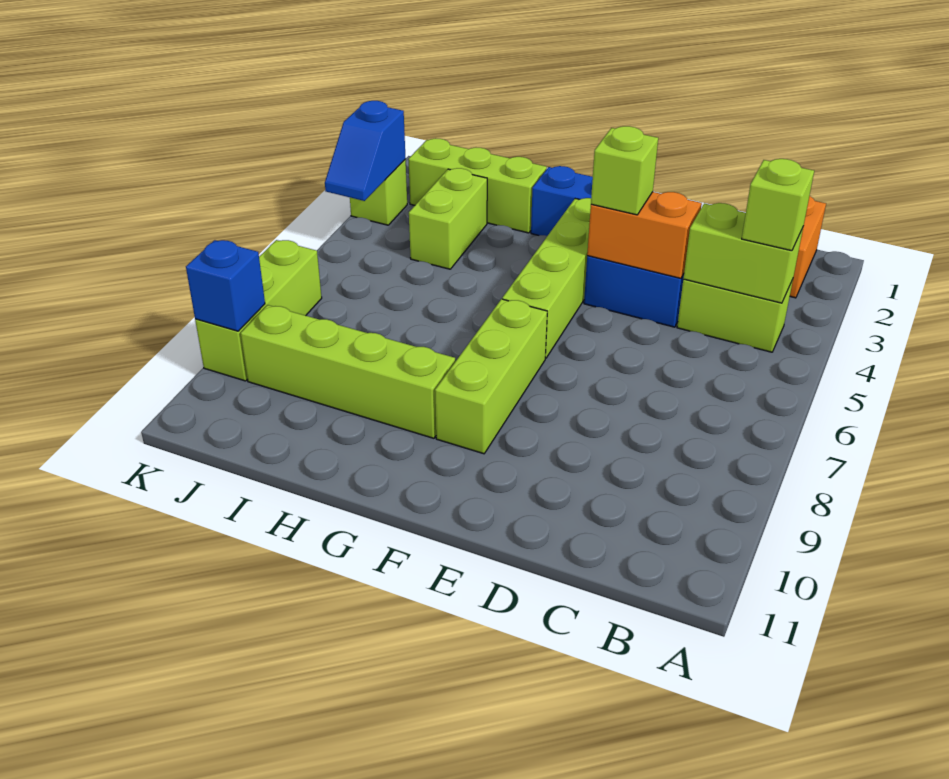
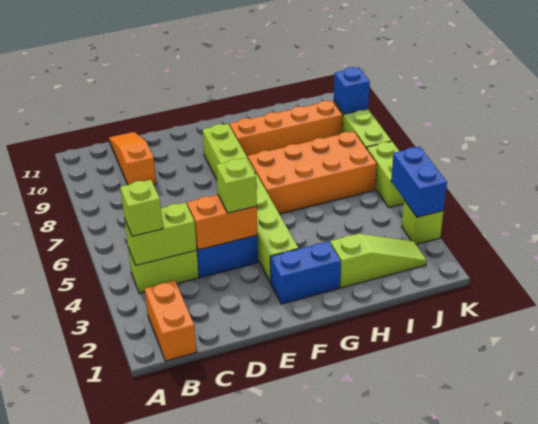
none -> orange 1x3 slope [109,132,156,185]
none -> orange 2x4 brick [248,131,377,214]
lime 1x4 brick [241,305,455,438] -> orange 1x4 brick [229,101,343,158]
lime 1x3 brick [408,138,547,233] -> lime 1x3 slope [330,234,427,288]
lime 1x2 brick [409,168,487,269] -> lime 1x2 brick moved to [367,141,404,207]
blue 1x2 slope [325,101,406,201] -> blue 1x2 brick [391,147,447,217]

